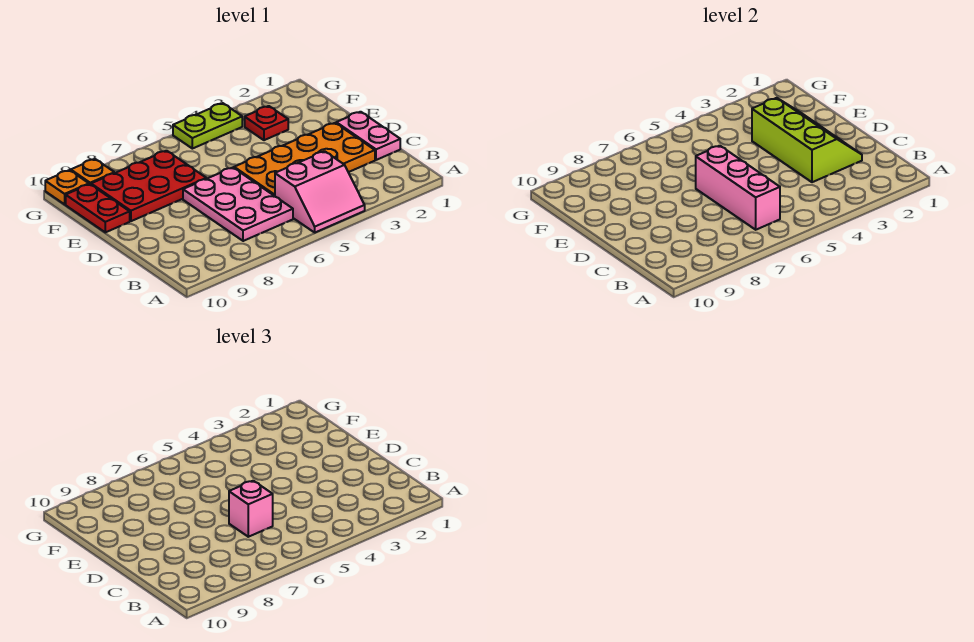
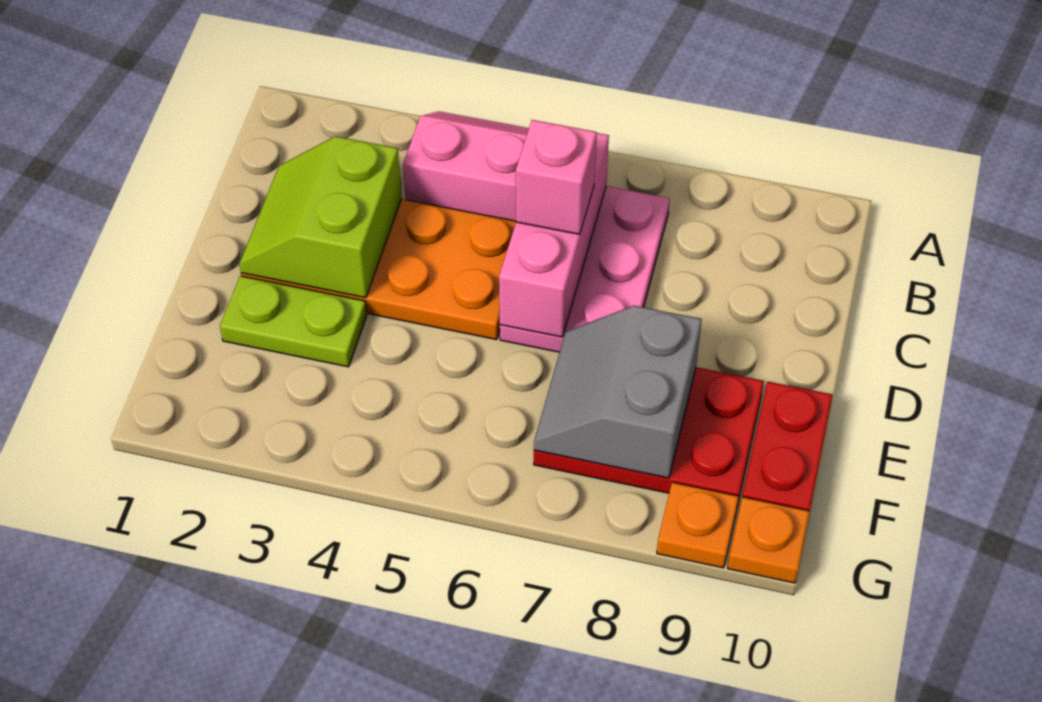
pink 1x2 plate [336,112,400,160] -> none
lime 2x3 slope [752,98,862,182] -> lime 2x2 slope [239,136,402,298]
none -> grey 2x2 slope [534,306,702,478]
red 1x1 plate [245,106,288,140] -> none
lime 1x2 plate [173,103,242,149] -> lime 1x2 plate moved to [220,276,367,367]

